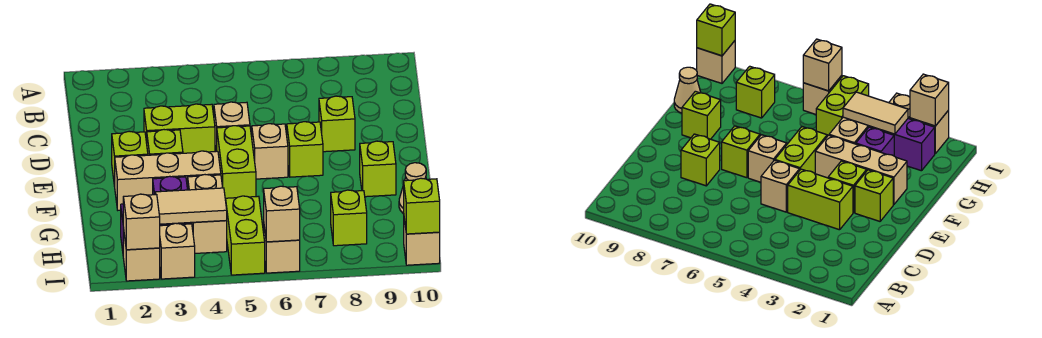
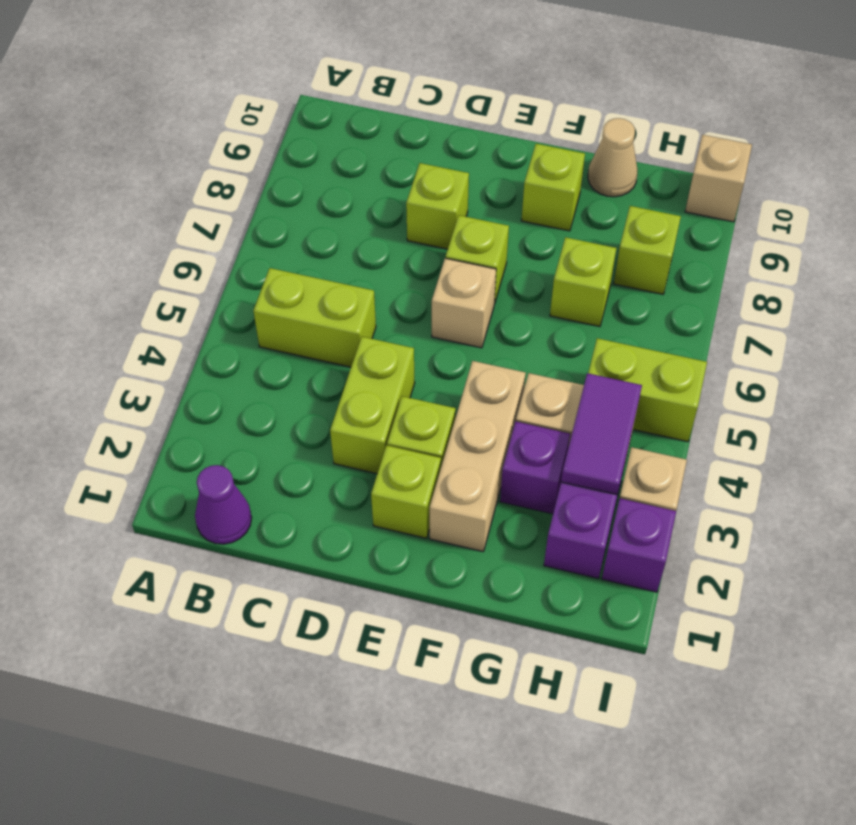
none -> purple 1x1 cone [195,465,252,544]
tan 1x1 brick [214,102,250,151] -> none
lime 1x2 brick [217,126,256,200] -> lime 1x2 brick moved to [253,268,376,367]
tan 1x2 tile [156,188,227,224] -> purple 1x2 tile [561,373,642,495]
tan 1x1 brick [123,228,160,281] -> purple 1x1 brick [602,498,676,592]
tan 1x1 brick [123,194,160,250] -> none
tan 1x1 brick [264,228,300,273] -> none
tan 1x1 brick [264,186,300,242] -> none
lime 1x1 brick [403,178,440,234] -> lime 1x1 brick moved to [550,237,616,327]

